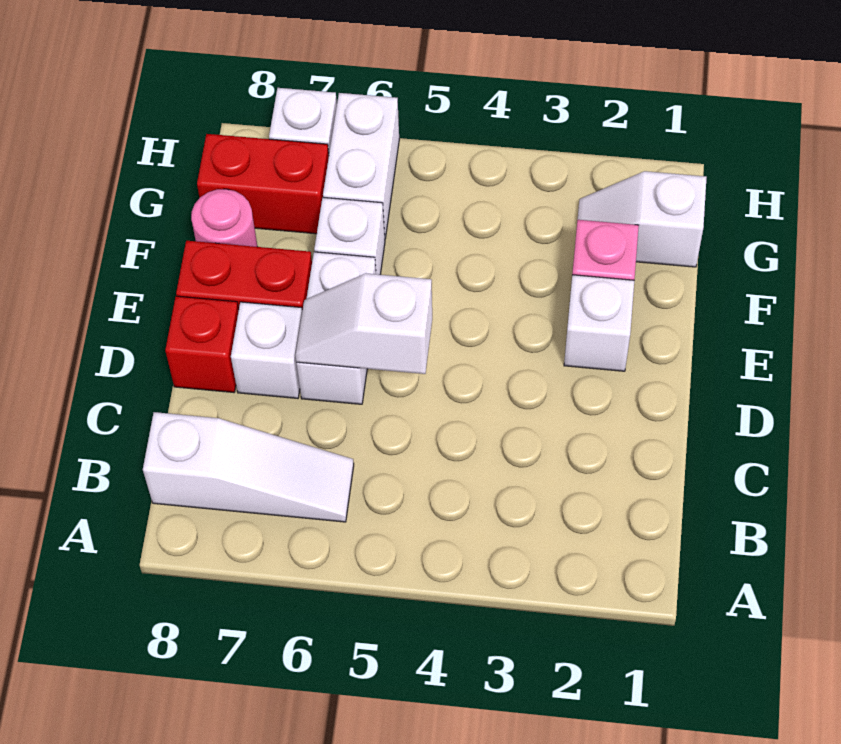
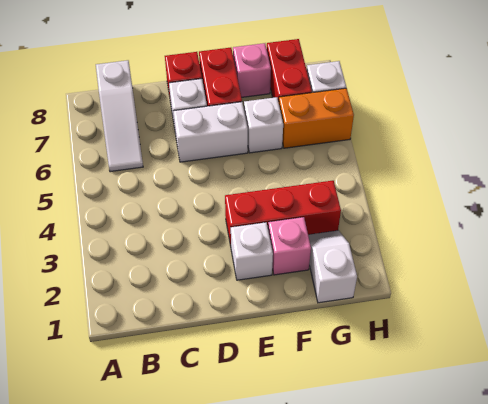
white 1x2 slope [295,273,432,374] -> none
none -> red 1x3 brick [225,181,341,246]
pink 1x1 round brick [191,189,257,247] -> pink 1x1 brick [233,43,271,97]
white 1x2 brick [323,93,399,238] -> orange 1x2 brick [279,88,354,148]

